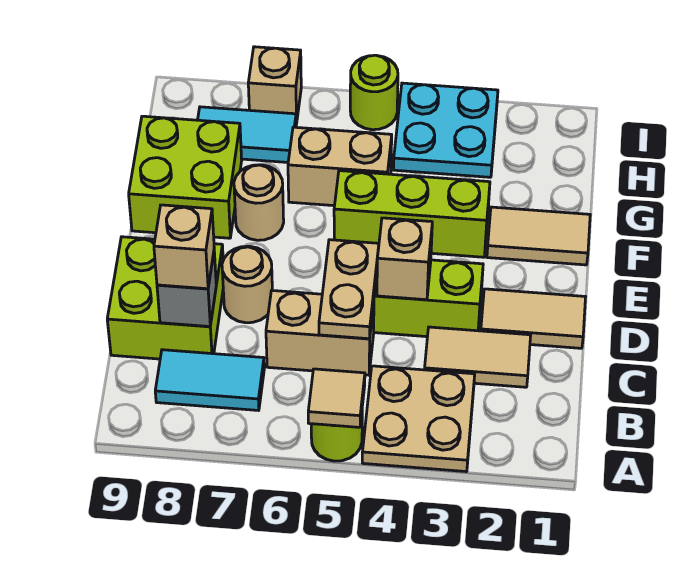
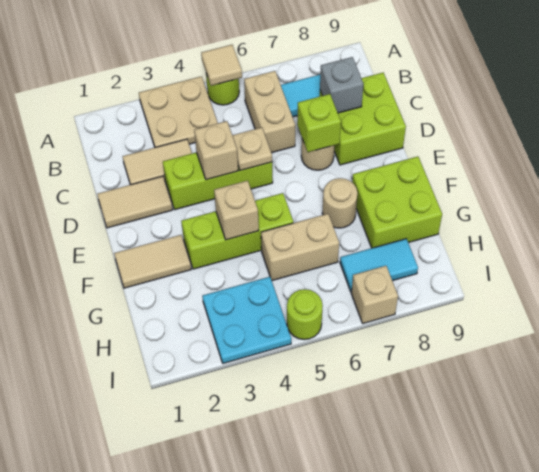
tan 1x2 brick [266,290,374,375] -> tan 1x2 brick turned to [244,71,295,153]
tan 1x2 plate [319,240,379,339] -> tan 1x1 plate [232,127,272,171]
tan 1x1 brick [154,205,214,289] -> tan 1x1 brick moved to [214,181,259,240]
none -> lime 1x1 brick [297,94,341,152]

